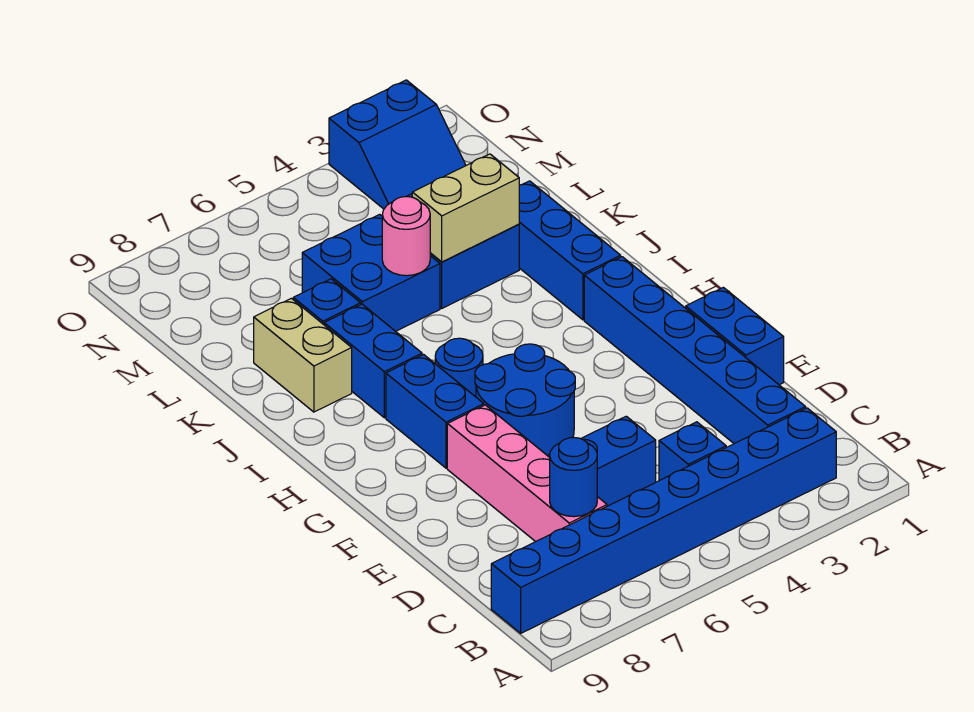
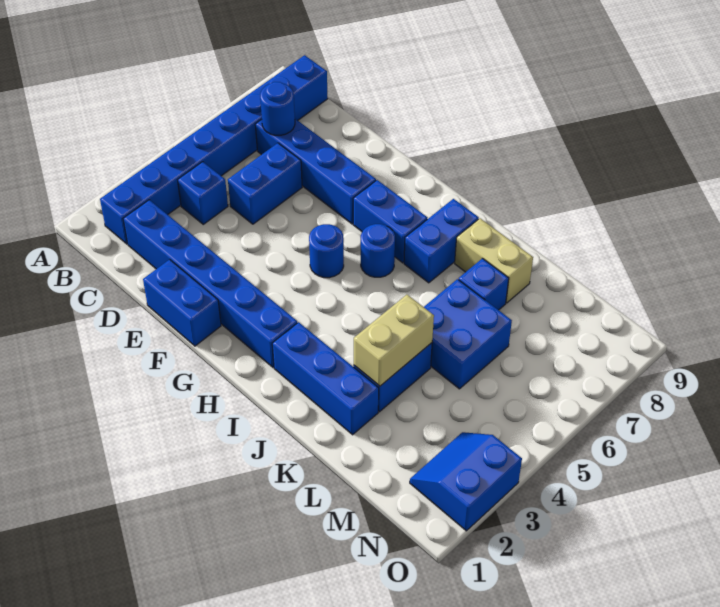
pink 1x4 brick [447,405,607,542] -> blue 1x4 brick [255,119,376,224]
blue 2x2 round brick [475,344,575,457] -> blue 1x1 round brick [309,224,344,278]
blue 1x2 brick [324,304,422,418] -> blue 1x2 brick turned to [404,199,479,283]
pink 1x1 round brick [382,197,430,276] -> none

